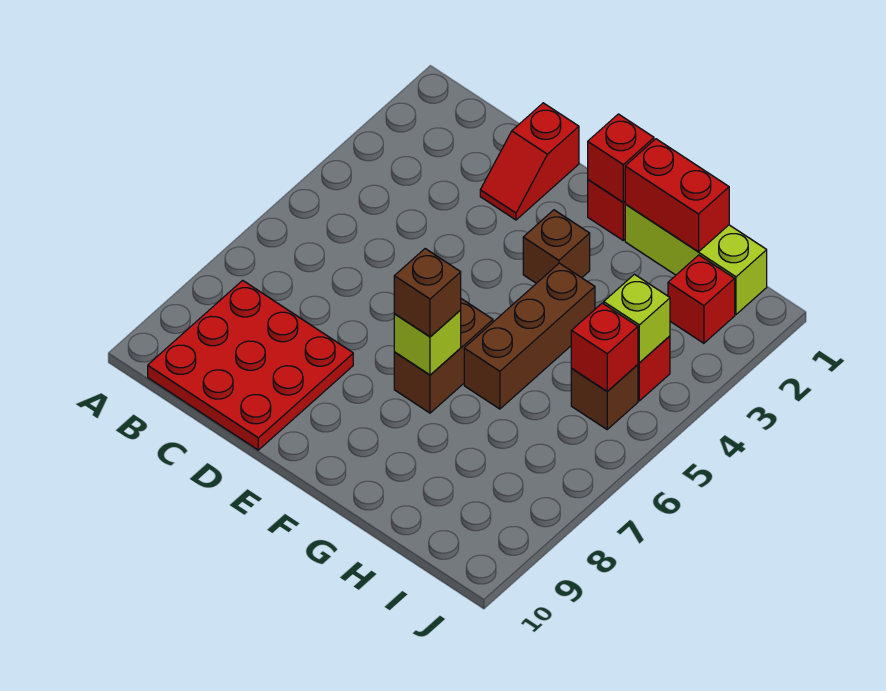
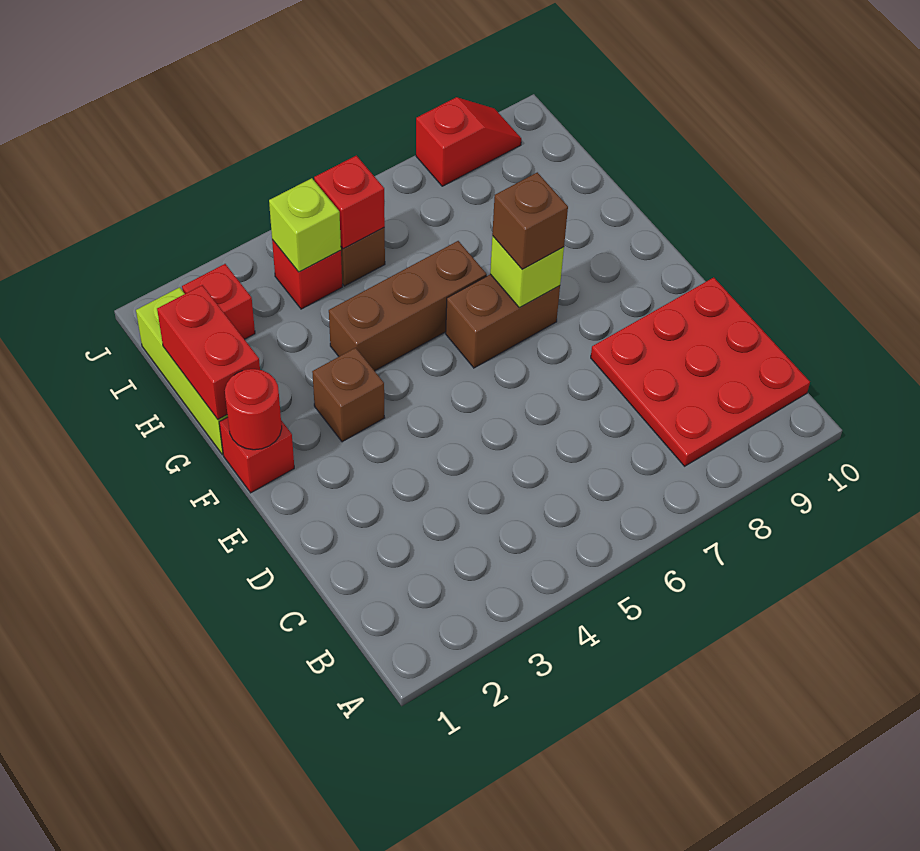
red 1x2 slope [480,103,579,220] -> red 1x2 slope moved to [416,97,521,186]
red 1x1 brick [588,114,654,203] -> red 1x1 round brick [225,369,282,450]

